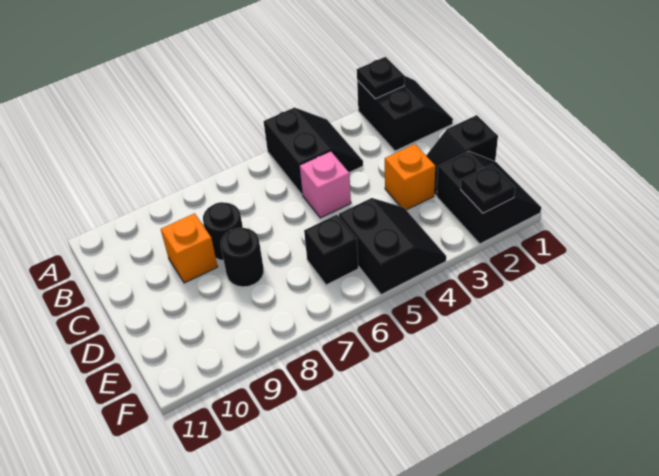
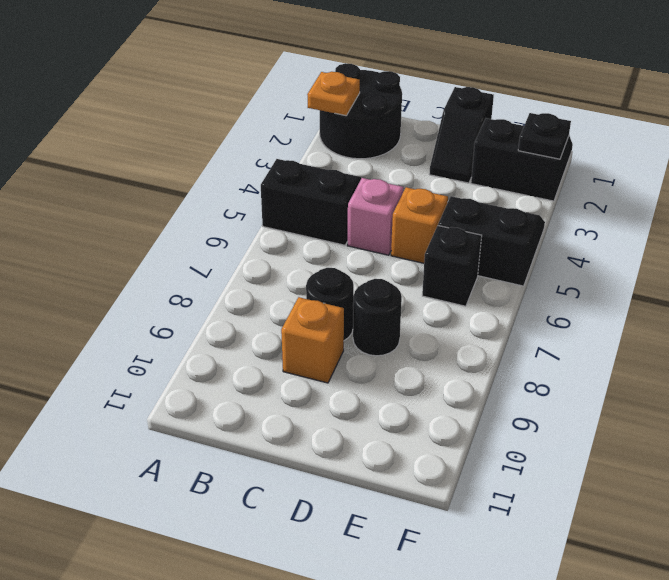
black 2x2 slope [357,76,453,151] -> black 2x2 round brick [320,63,402,159]
black 1x1 plate [357,57,404,99] -> orange 1x1 plate [307,72,360,116]
orange 1x1 brick [385,144,435,210] -> orange 1x1 brick moved to [391,187,448,263]

